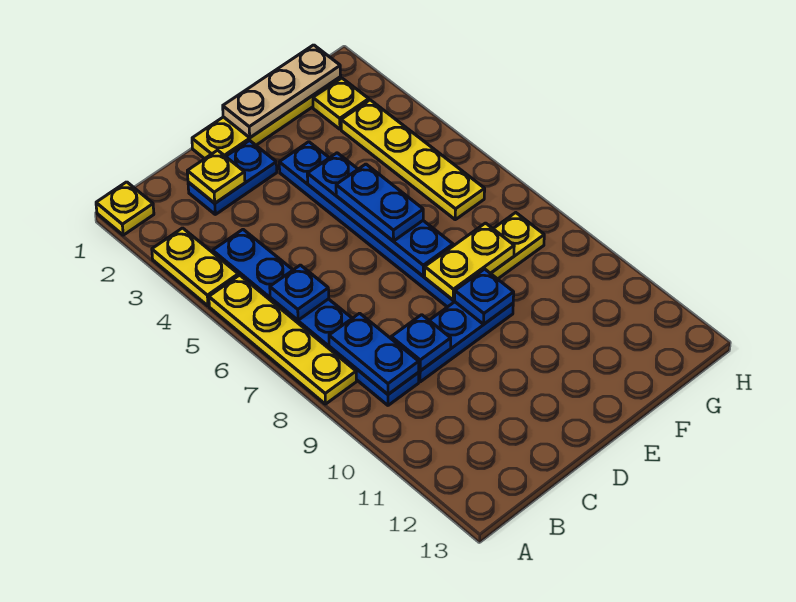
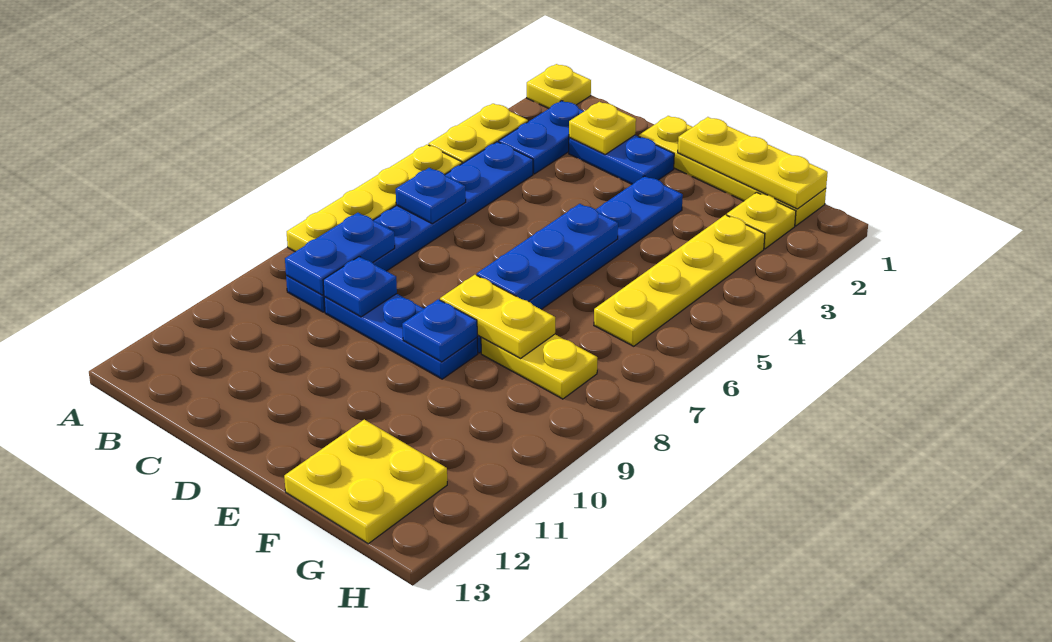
tan 1x3 plate [223,45,341,137] -> yellow 1x3 plate [678,117,828,209]
blue 1x4 plate [307,153,453,276] -> blue 1x3 plate [477,204,618,301]
blue 1x2 plate [336,164,423,241] -> blue 1x2 plate moved to [499,101,584,174]
none -> yellow 2x2 plate [284,420,447,544]

